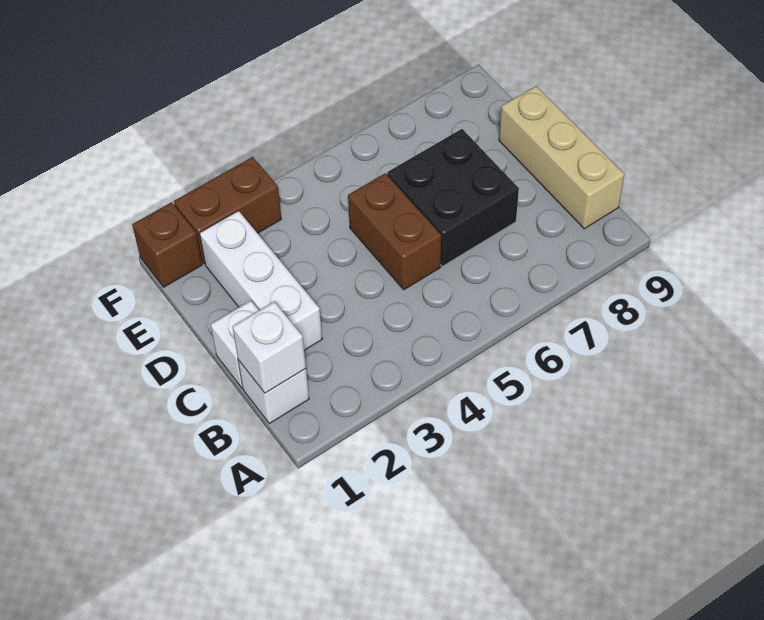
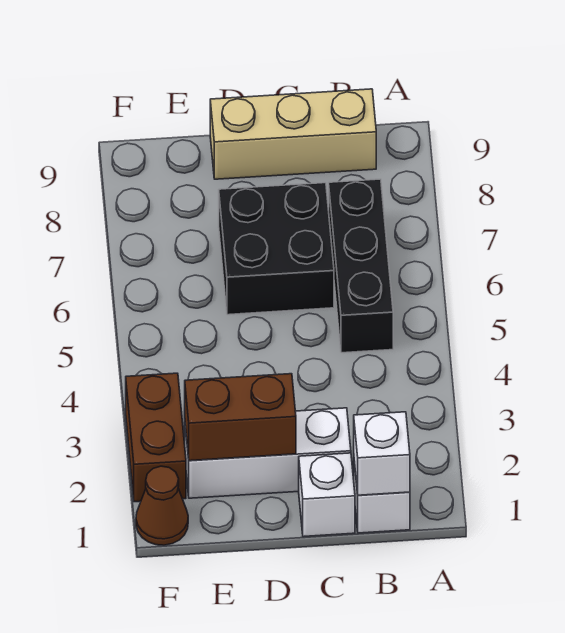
none -> black 1x3 brick [329,179,393,353]
brown 1x2 brick [348,173,441,290] -> brown 1x2 brick moved to [185,374,296,461]
brown 1x1 brick [132,202,202,287] -> brown 1x1 cone [136,466,188,545]

